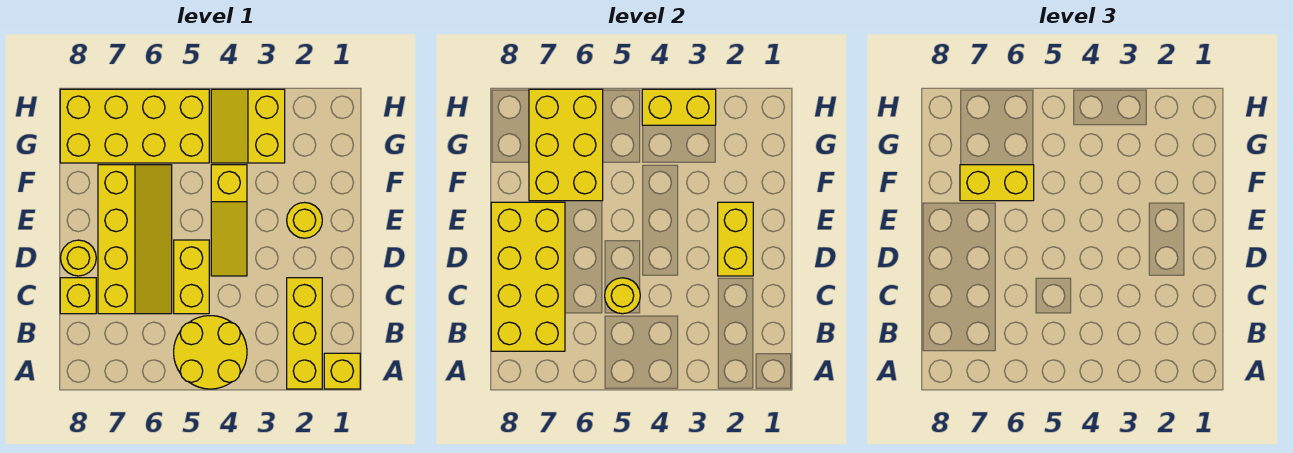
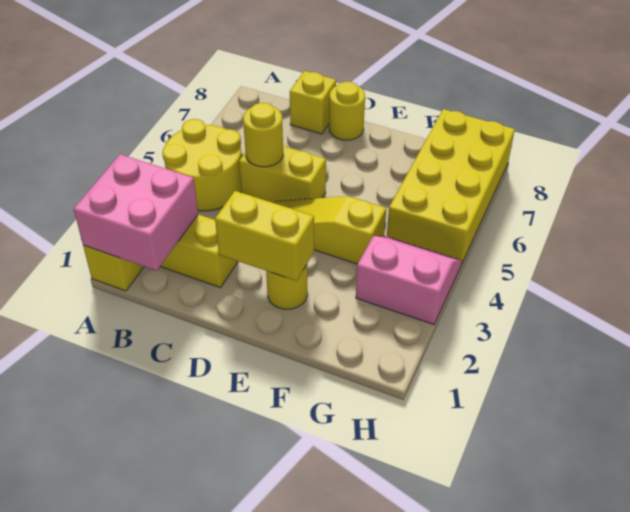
none -> pink 2x2 brick [74,154,198,271]
yellow 2x4 brick [491,202,565,351] -> none
yellow 2x4 slope [98,165,172,314] -> none
yellow 2x3 brick [529,89,603,201] -> none
yellow 1x2 brick [960,165,1034,201] -> none
yellow 2x2 slope [211,89,285,163] -> pink 2x2 slope [356,236,462,325]
yellow 1x2 brick [642,89,716,125] -> none

